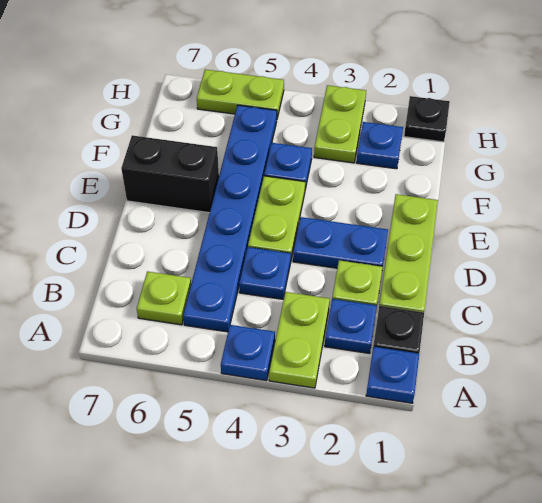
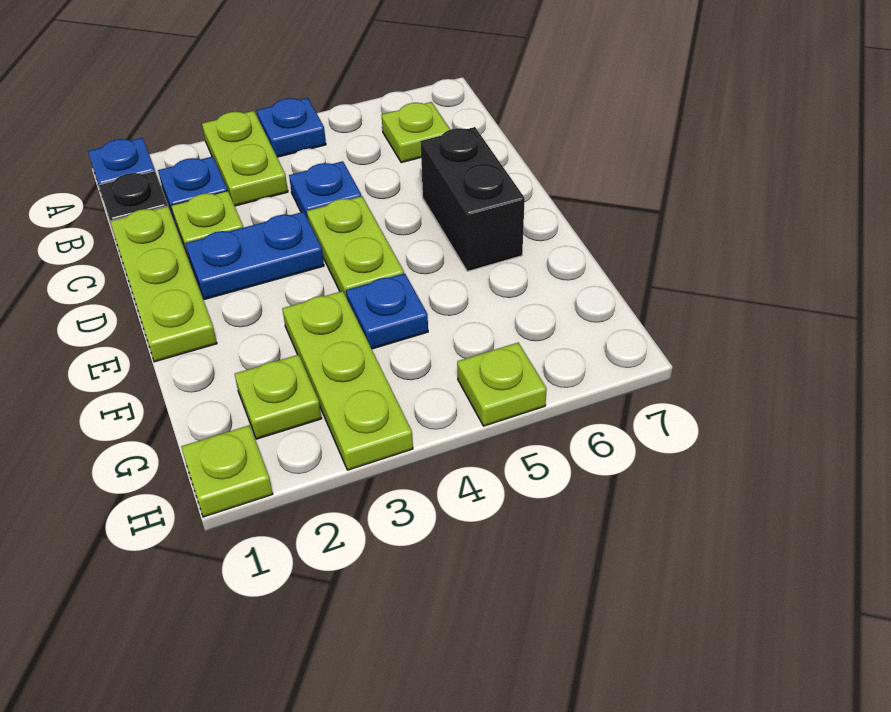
blue 1x6 plate [183,105,277,332] -> none
black 1x2 brick [121,135,219,213] -> black 1x2 brick turned to [420,127,525,271]
blue 1x1 plate [357,122,403,169] -> lime 1x1 plate [235,355,322,439]
lime 1x2 plate [314,85,366,163] -> lime 1x3 plate [282,291,413,470]
black 1x1 plate [404,96,450,142] -> lime 1x1 plate [181,425,273,517]
lime 1x2 plate [197,69,284,118] -> lime 1x1 plate [457,343,547,426]

